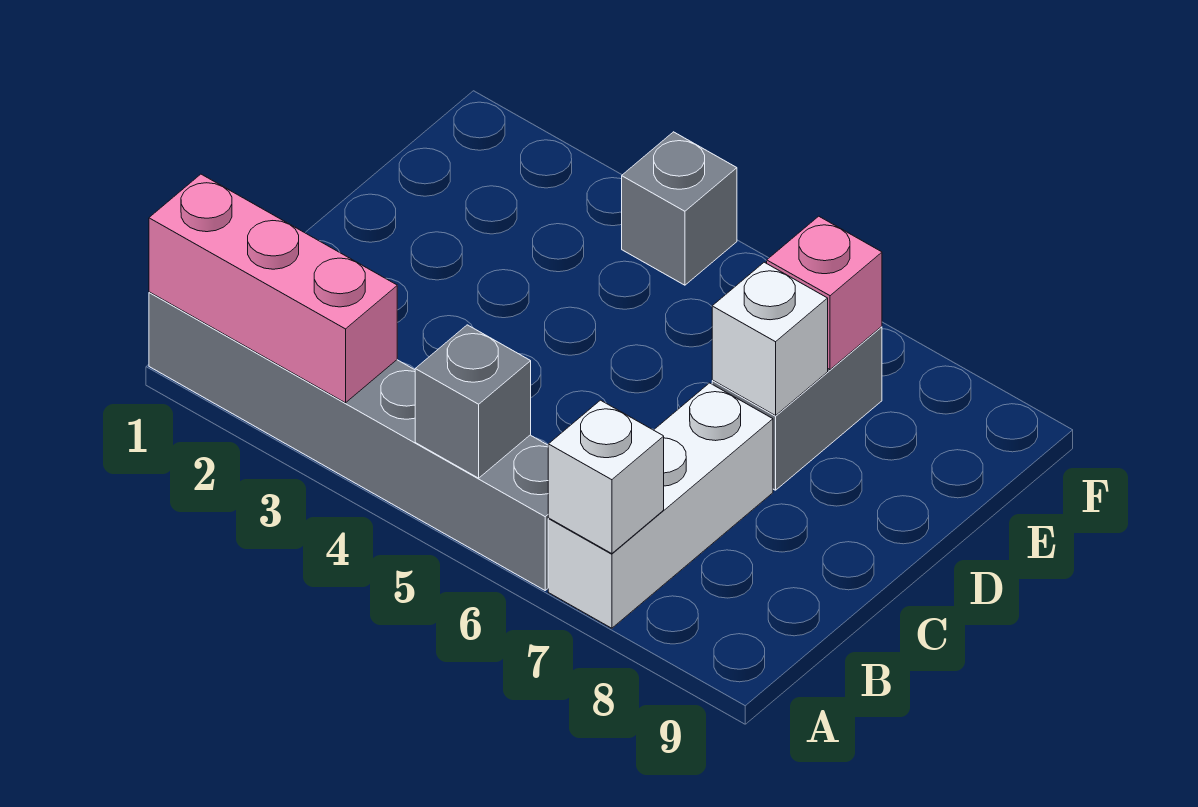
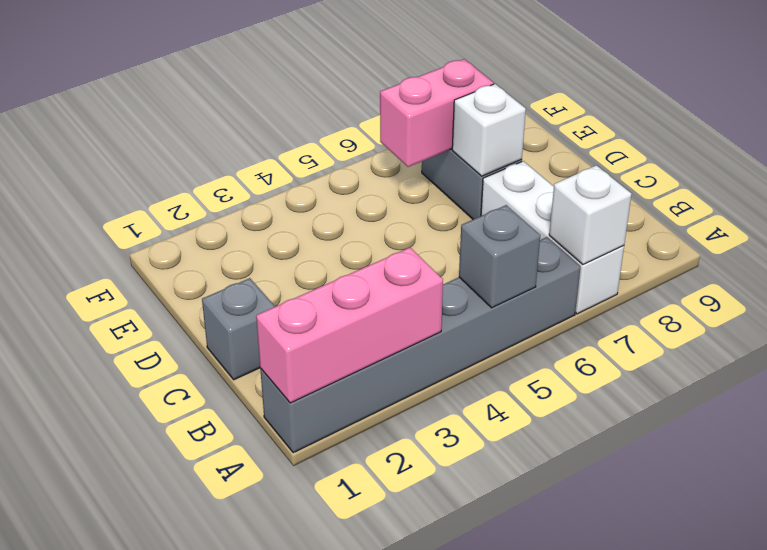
pink 1x1 brick [767,216,882,370] -> pink 1x2 brick [380,59,494,167]
grey 1x1 brick [622,132,737,285] -> grey 1x1 brick moved to [202,278,275,380]

